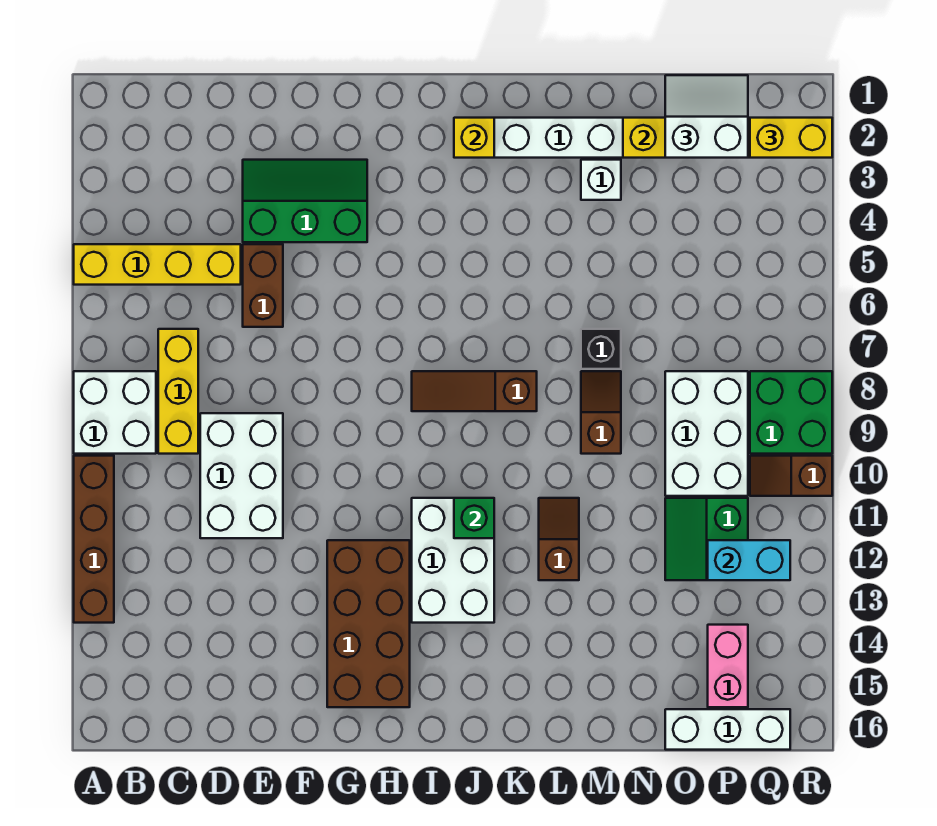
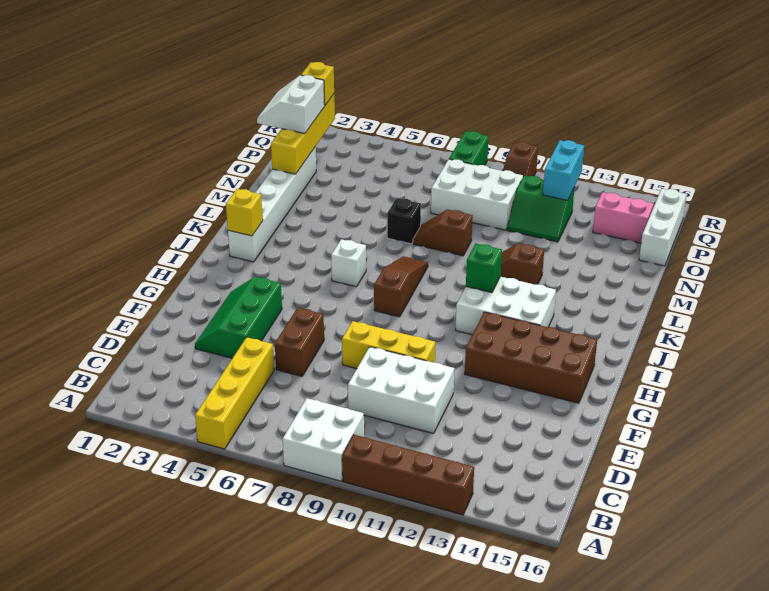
yellow 1x3 brick [158,329,198,454] -> yellow 1x3 brick moved to [342,321,435,369]
brown 1x2 brick [243,244,283,327] -> brown 1x2 brick turned to [275,308,324,376]
brown 1x3 slope [412,371,537,411] -> brown 1x3 slope turned to [374,256,428,317]
white 1x1 brick [581,160,621,200] -> white 1x1 brick moved to [331,239,366,287]
yellow 1x2 brick [750,118,832,158] -> yellow 1x1 brick [301,62,334,105]
green 2x2 brick [750,371,832,454] -> green 1x2 brick [449,131,488,166]

